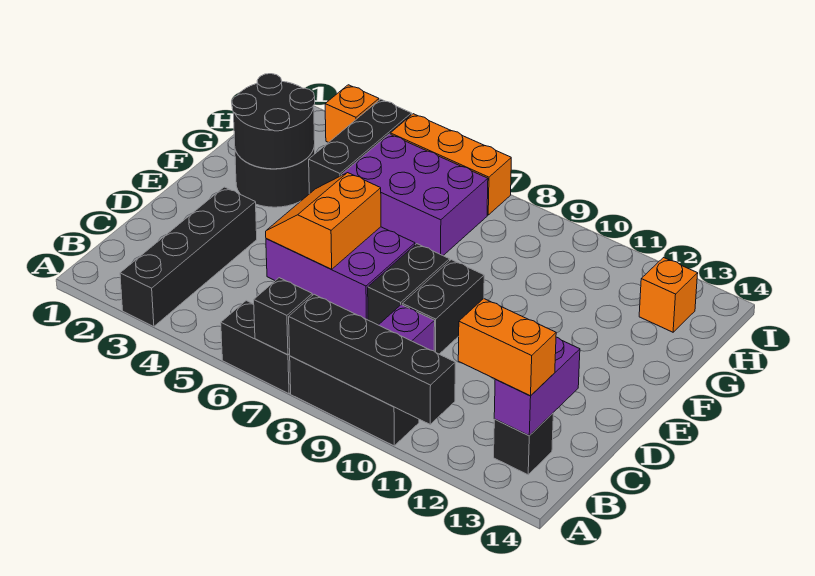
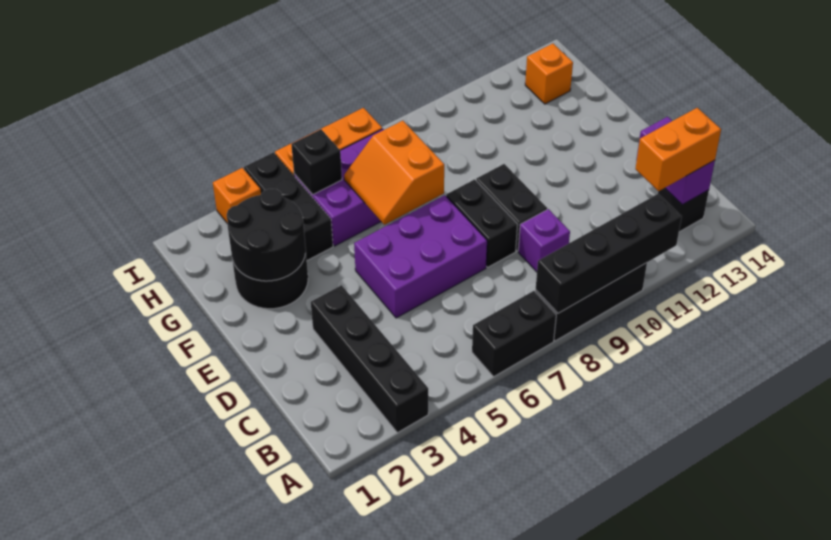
black 1x1 brick [254,278,312,355] -> black 1x1 brick moved to [291,129,342,195]
orange 2x2 slope [266,173,381,269] -> orange 2x2 slope moved to [344,121,444,225]

